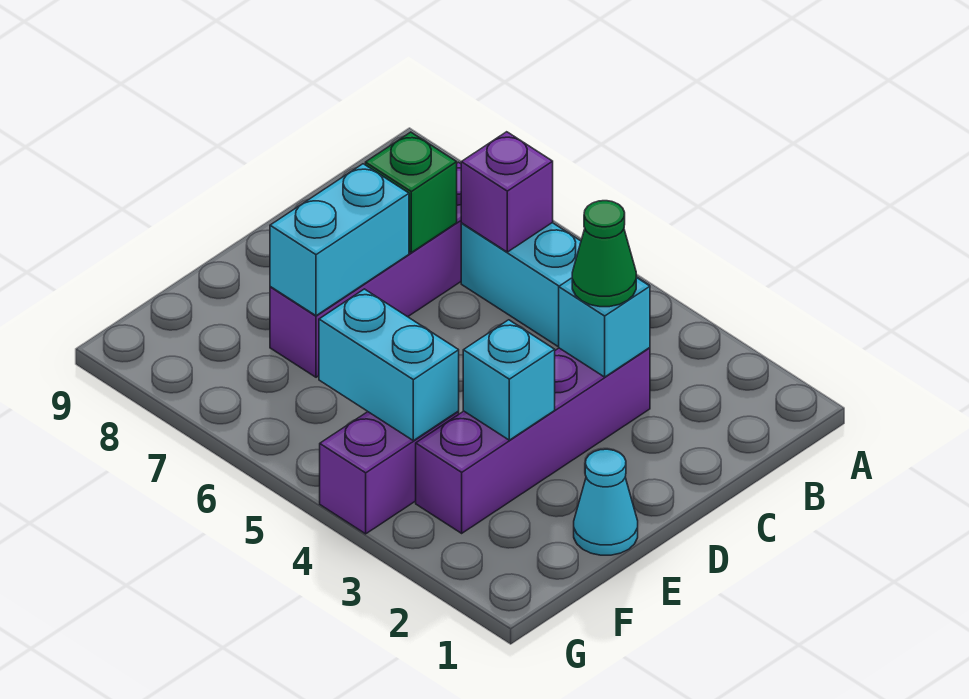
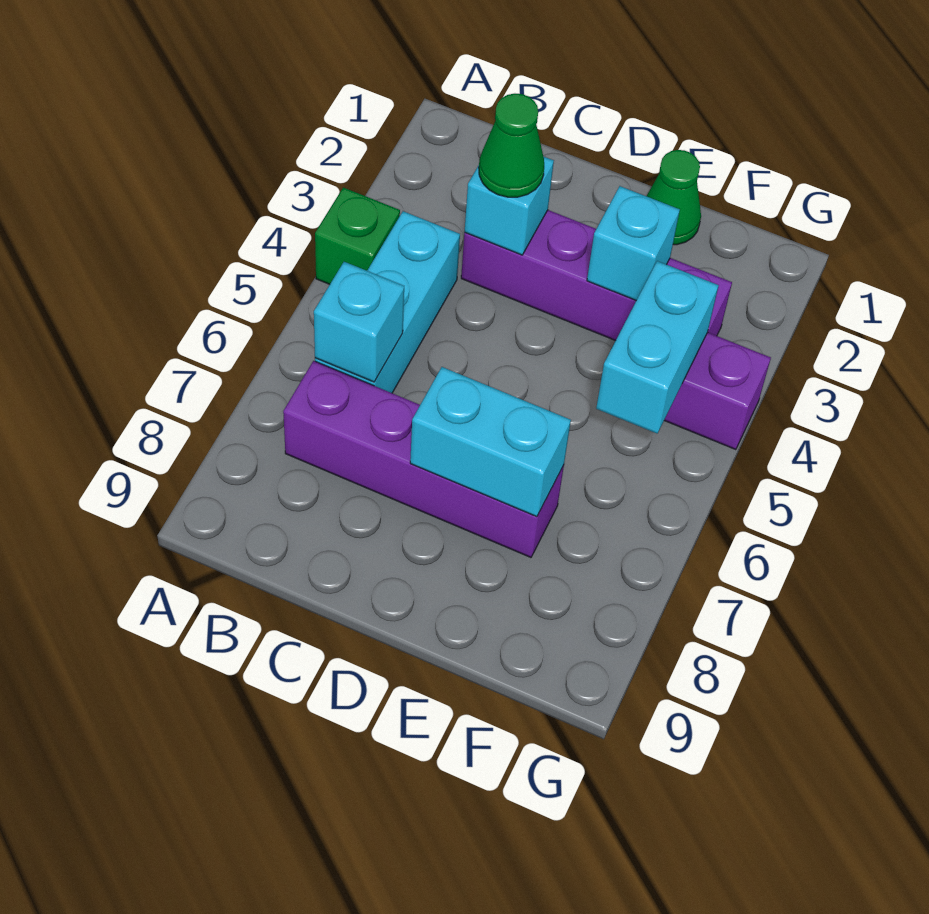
purple 1x1 brick [461,132,553,252] -> cyan 1x1 brick [314,262,404,382]
green 1x1 brick [365,132,457,252] -> green 1x1 brick moved to [315,187,400,284]
cyan 1x1 cone [574,449,638,555] -> green 1x1 cone [647,150,701,245]

